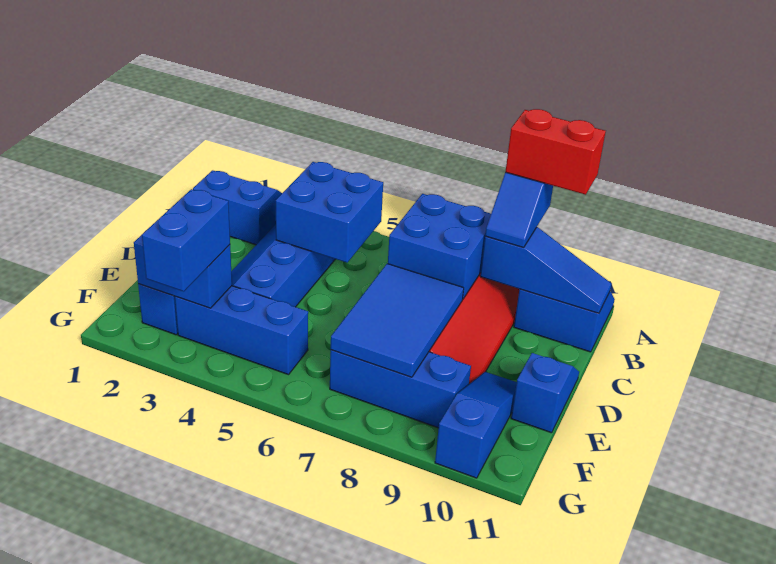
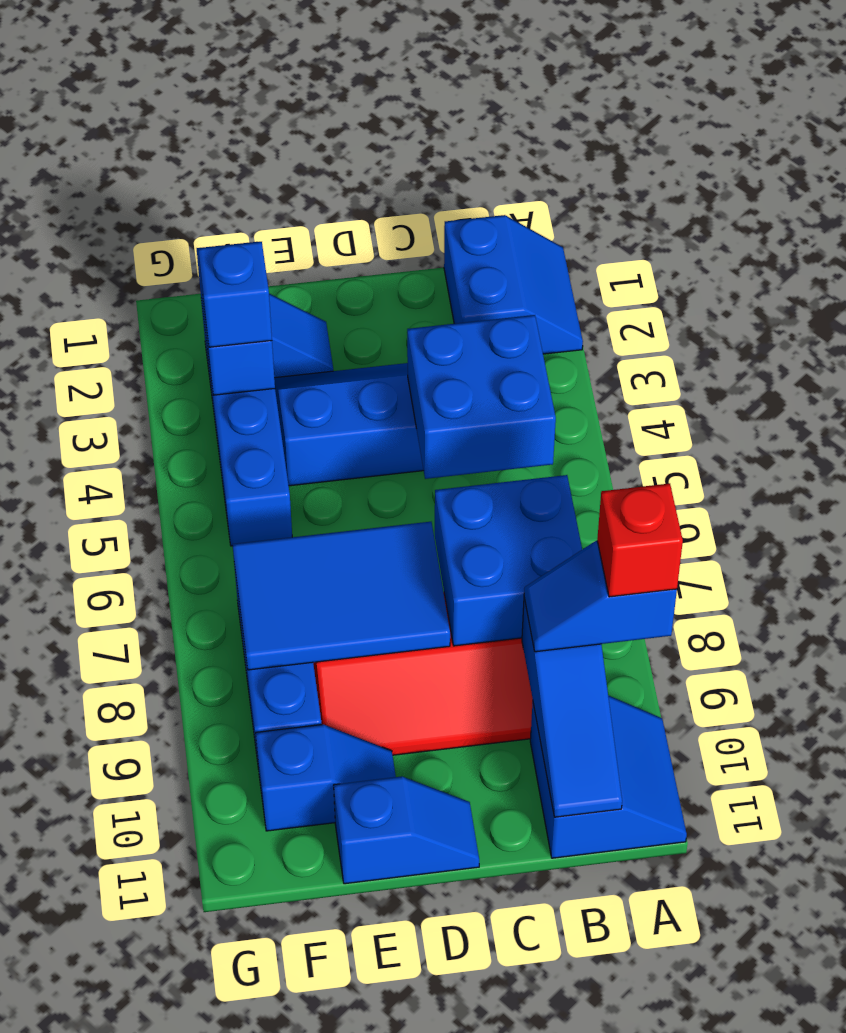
red 1x2 brick [506,109,606,195] -> red 1x1 brick [597,483,683,597]
blue 1x3 slope [435,372,517,478] -> blue 1x2 slope [256,724,396,831]
blue 1x2 brick [142,189,230,291] -> blue 1x1 brick [198,242,272,347]

